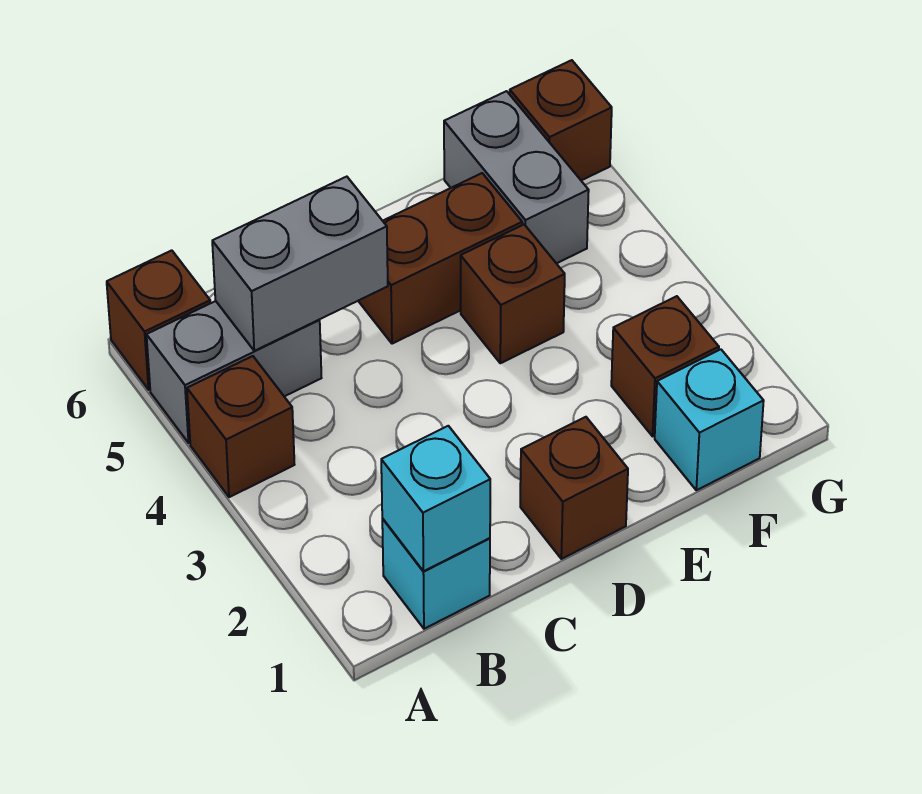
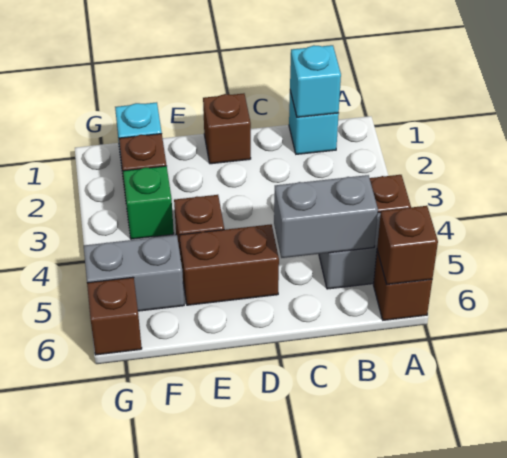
none -> brown 1x1 brick [377,206,438,285]
none -> green 1x1 brick [123,166,174,239]
grey 1x2 brick [444,91,589,264] -> grey 1x2 brick turned to [84,235,184,311]

